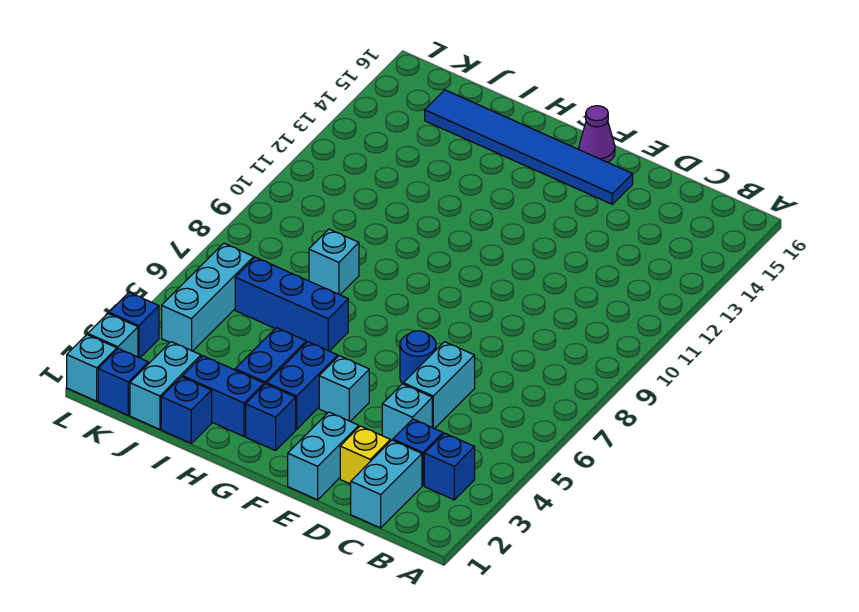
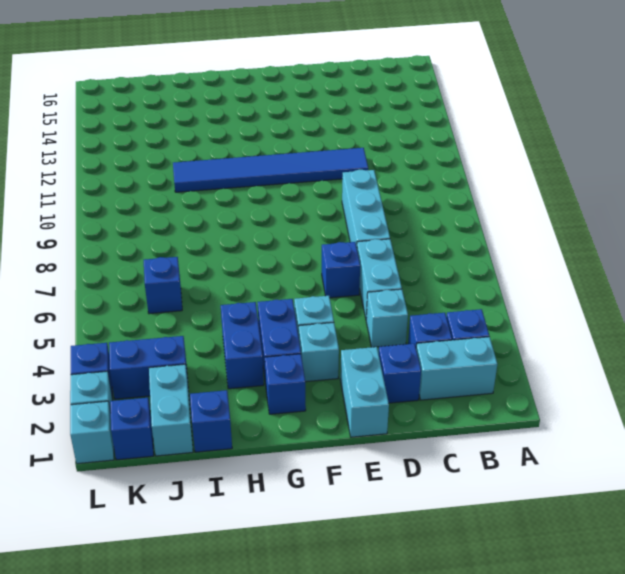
cyan 1x2 brick [351,440,422,528] -> cyan 1x2 brick turned to [416,337,497,400]
yellow 1x1 brick [340,426,390,484] -> blue 1x1 brick [379,344,421,403]
blue 1x1 round brick [400,331,436,384] -> blue 1x1 brick [322,242,360,298]
blue 1x6 tile [425,90,633,204] -> blue 1x6 tile moved to [173,148,368,192]
purple 1x1 cone [579,106,615,162] -> none
blue 1x2 brick [183,356,264,436] -> blue 1x2 brick moved to [109,336,188,399]
blue 1x3 brick [235,257,348,351] -> blue 1x1 brick [144,257,182,314]
cyan 1x1 brick [309,229,359,295] -> cyan 1x1 brick moved to [299,323,339,382]
cyan 1x3 brick [162,243,254,351] -> cyan 1x3 brick moved to [342,170,390,247]

